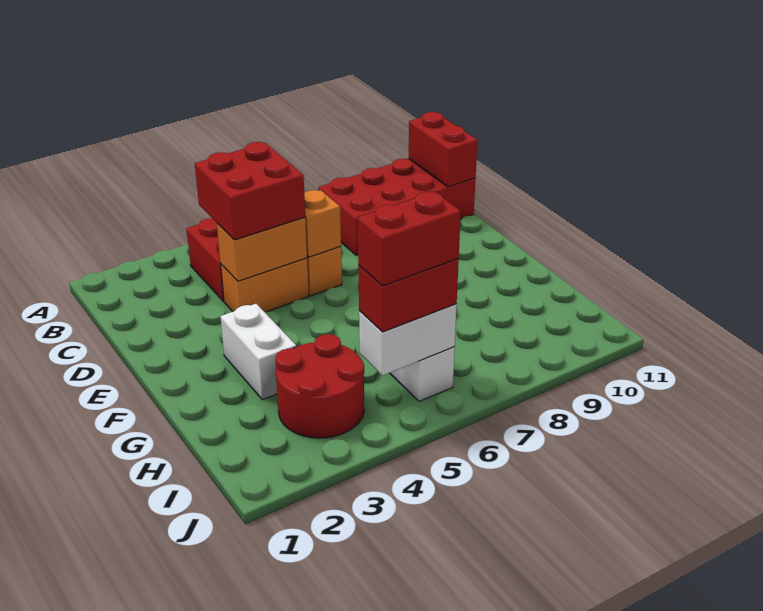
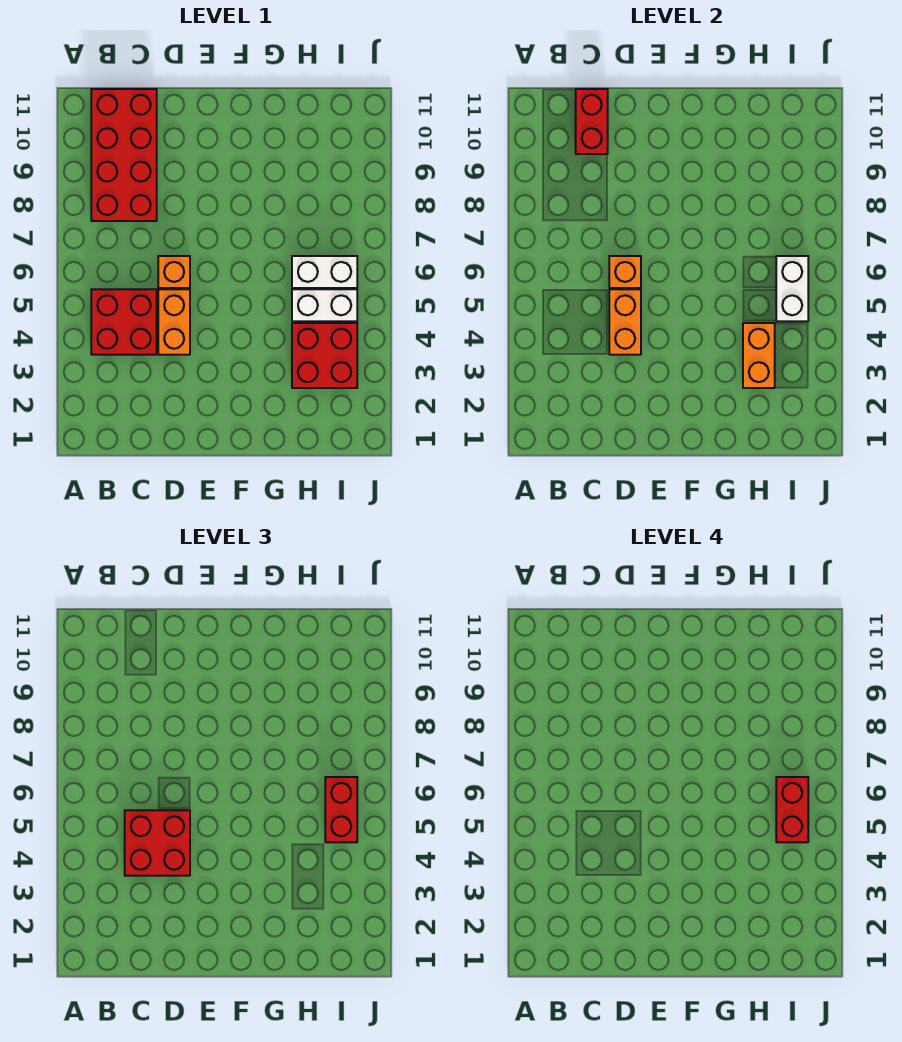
red 1x2 brick [409,112,478,187] -> red 1x2 brick turned to [576,89,608,154]
white 1x2 brick [220,304,296,400] -> white 1x2 brick moved to [292,289,357,321]
red 2x2 round brick [275,334,364,438] -> red 2x2 brick [292,323,357,388]
none -> orange 1x2 brick [743,323,775,388]

